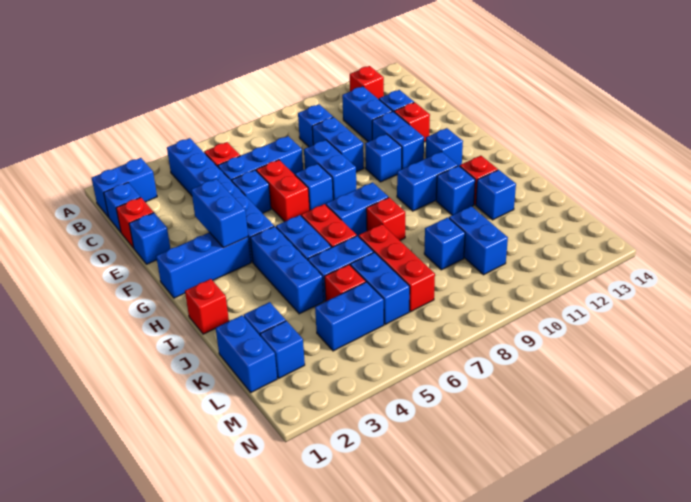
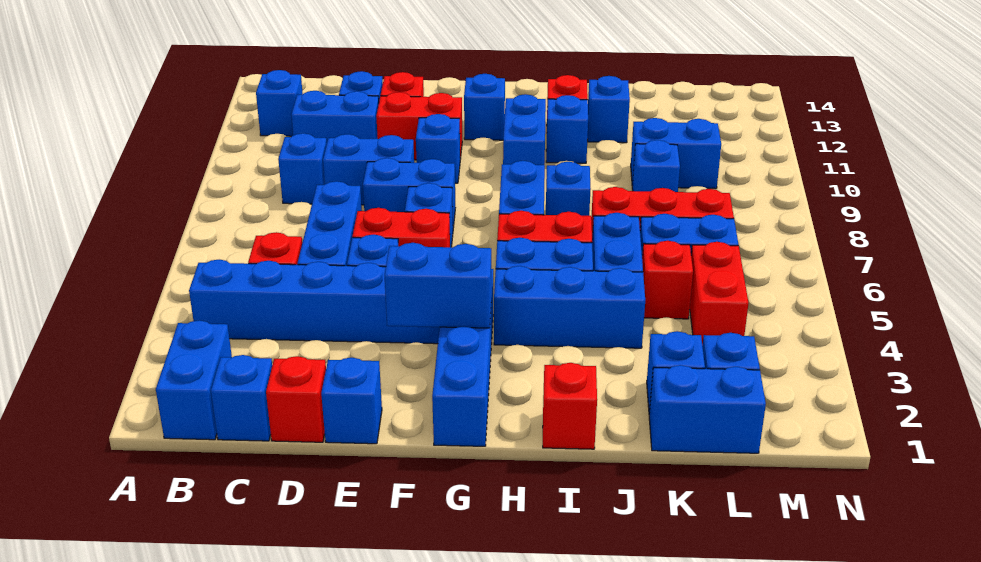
red 1x1 brick [350,66,384,99] -> blue 1x1 brick [256,70,303,136]
blue 1x2 brick [372,111,424,169] -> red 1x2 brick [376,92,462,160]
red 1x1 brick [366,197,405,240] -> blue 1x1 brick [546,162,591,216]
blue 1x2 brick [315,282,384,351] -> red 1x2 brick [690,242,748,345]

